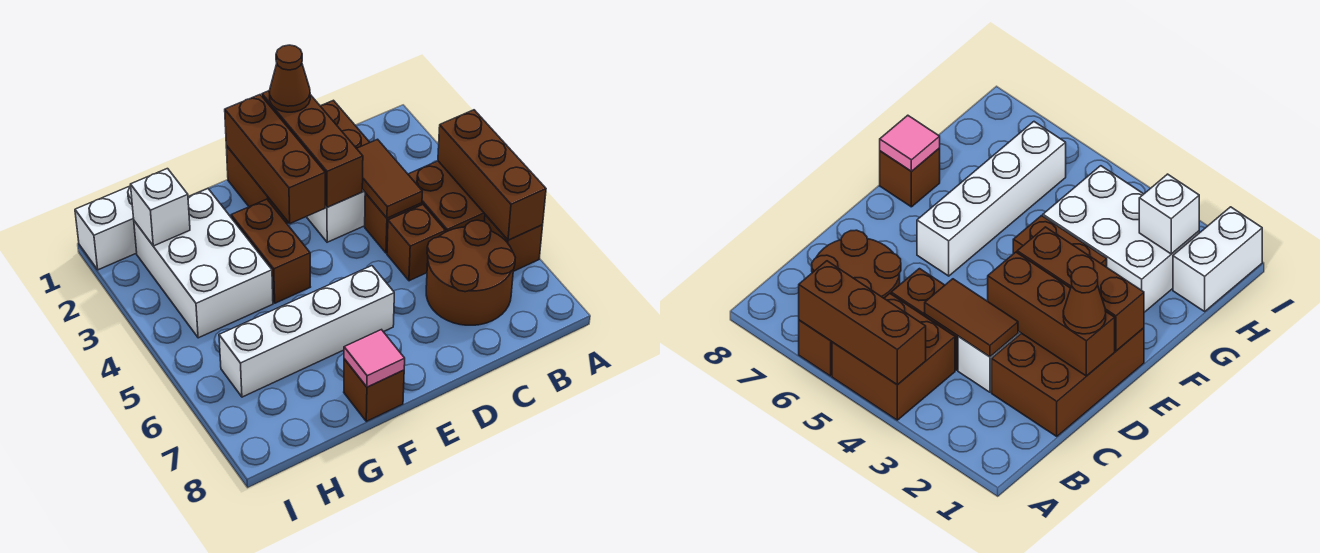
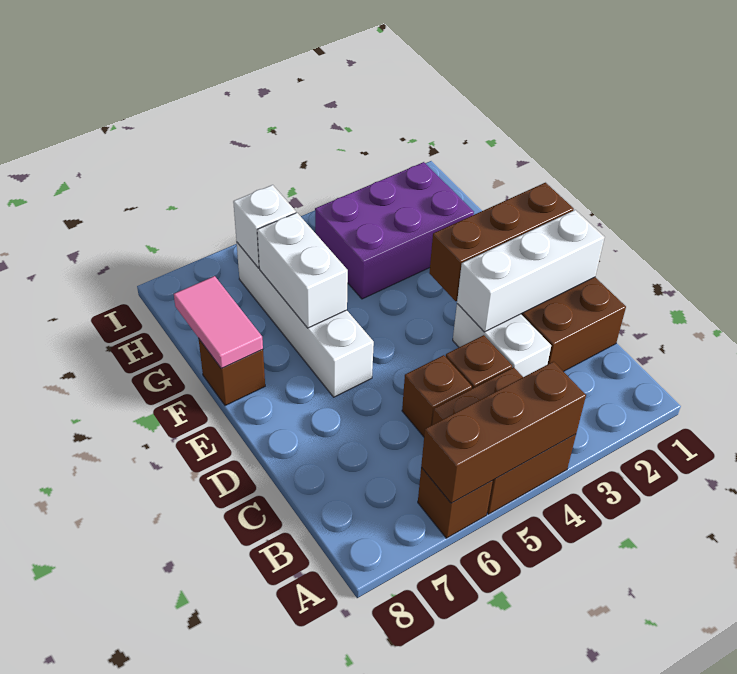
brown 2x2 round brick [426,220,515,325] -> none
brown 1x2 tile [356,139,422,218] -> none
brown 1x3 brick [262,91,363,207] -> white 1x3 brick [457,210,605,332]
brown 1x1 cone [269,45,310,112] -> none
brown 1x2 brick [231,199,310,303] -> none
pink 1x1 tile [344,330,405,387] -> pink 1x2 tile [174,276,263,369]
white 2x3 brick [134,189,273,338] -> purple 2x3 brick [315,162,474,299]
white 1x2 brick [75,186,137,270] -> white 1x2 brick moved to [257,213,348,328]
white 1x1 brick [131,169,190,246] -> white 1x1 brick moved to [233,185,296,268]

